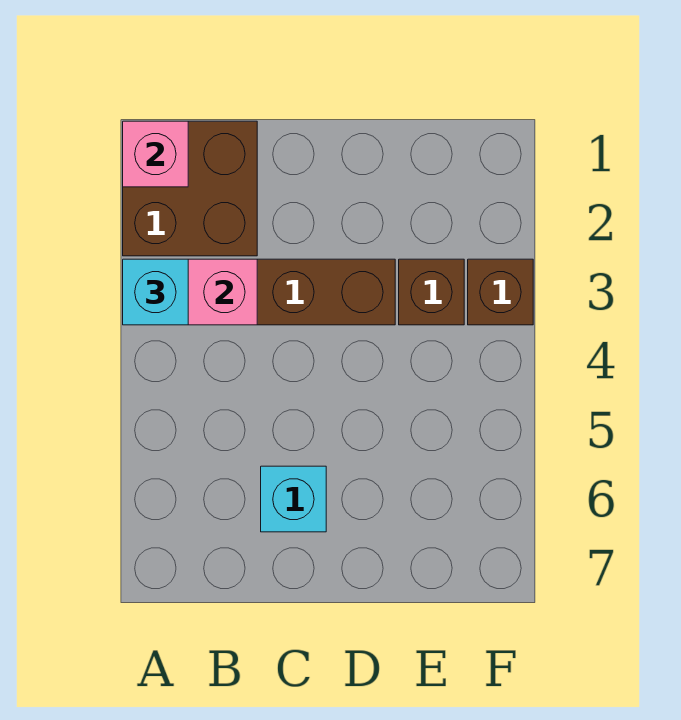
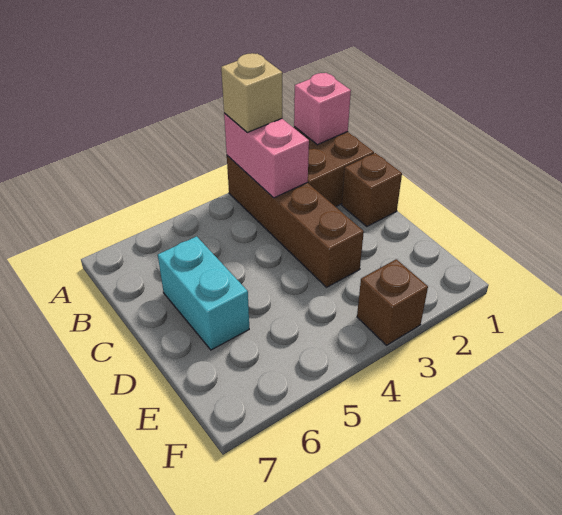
cyan 1x1 brick [123,259,188,325] -> tan 1x1 brick [221,53,282,133]
cyan 1x1 brick [261,466,326,532] -> cyan 1x2 brick [158,236,249,350]
brown 1x1 brick [399,259,464,325] -> brown 1x1 brick moved to [342,153,402,227]

